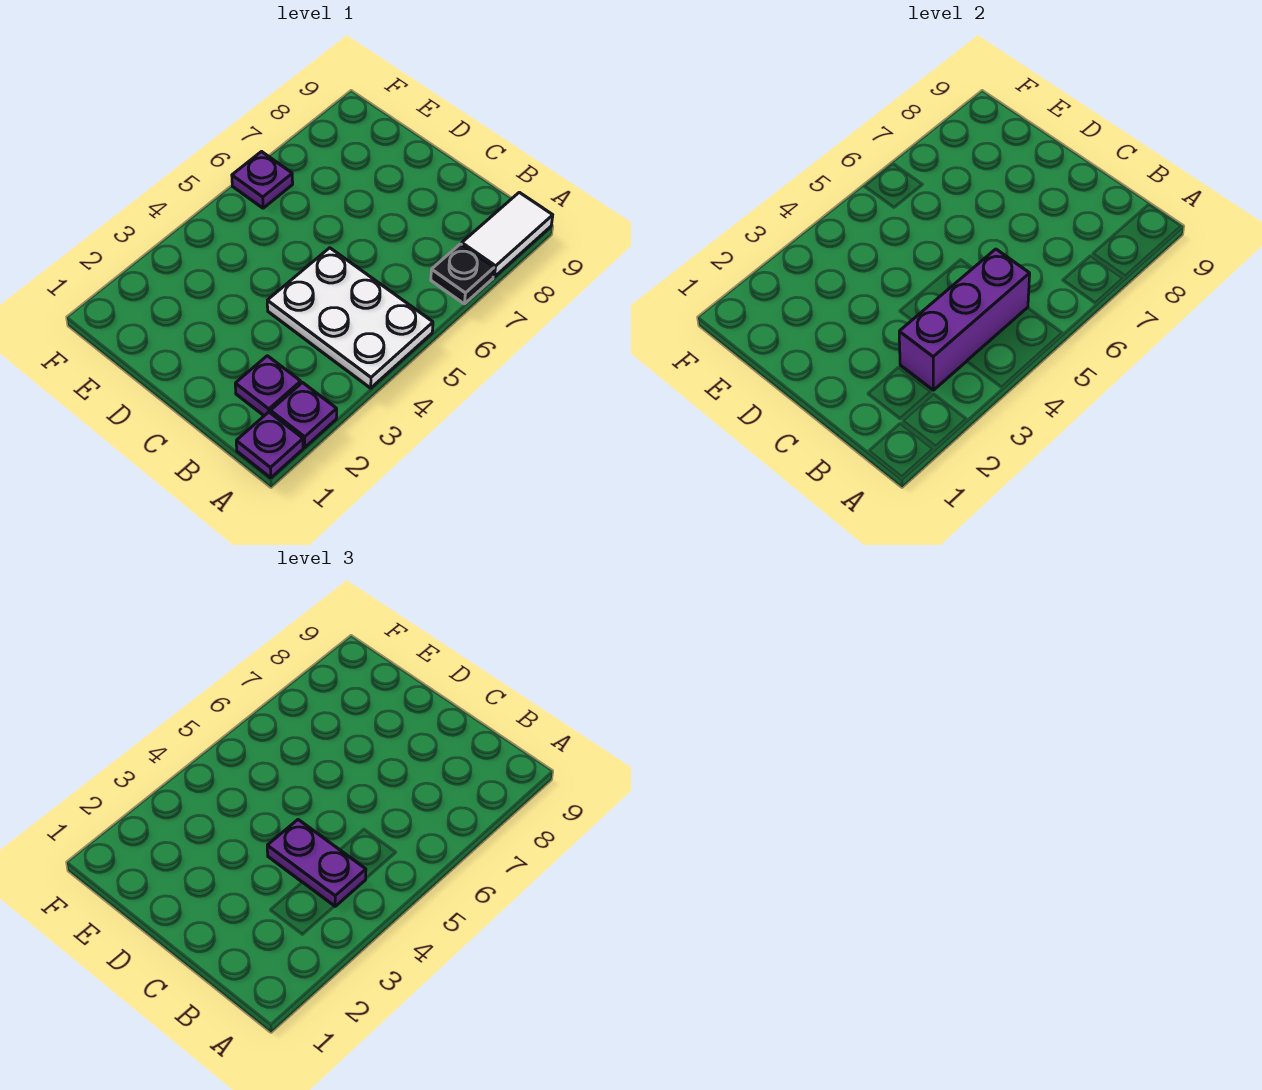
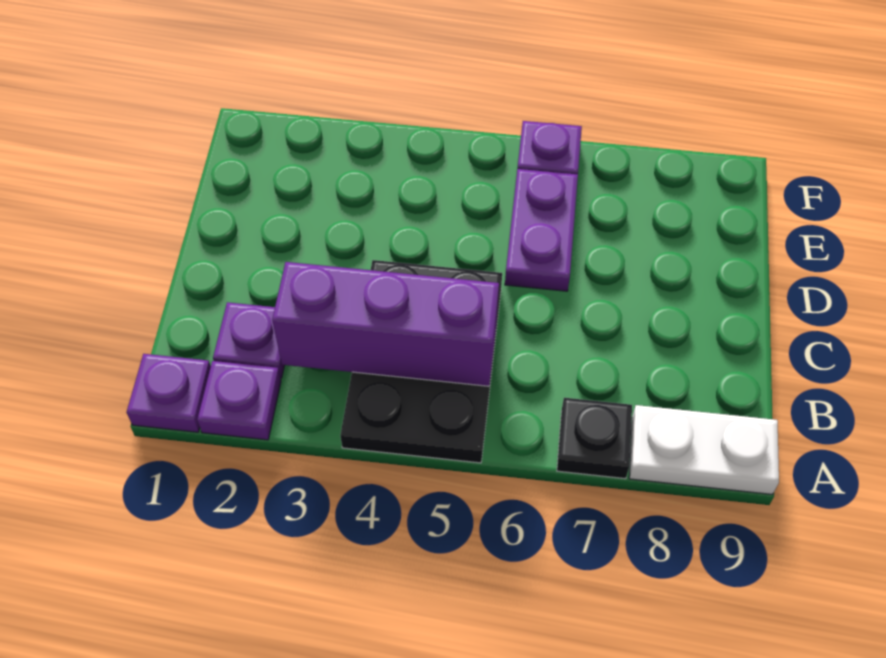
white 2x3 plate [267,248,433,388] -> black 2x3 plate [340,260,502,463]
white 1x2 tile [462,192,553,277] -> white 1x2 plate [629,405,779,494]
purple 1x2 plate [267,820,366,906] -> purple 1x2 plate moved to [505,169,578,291]

